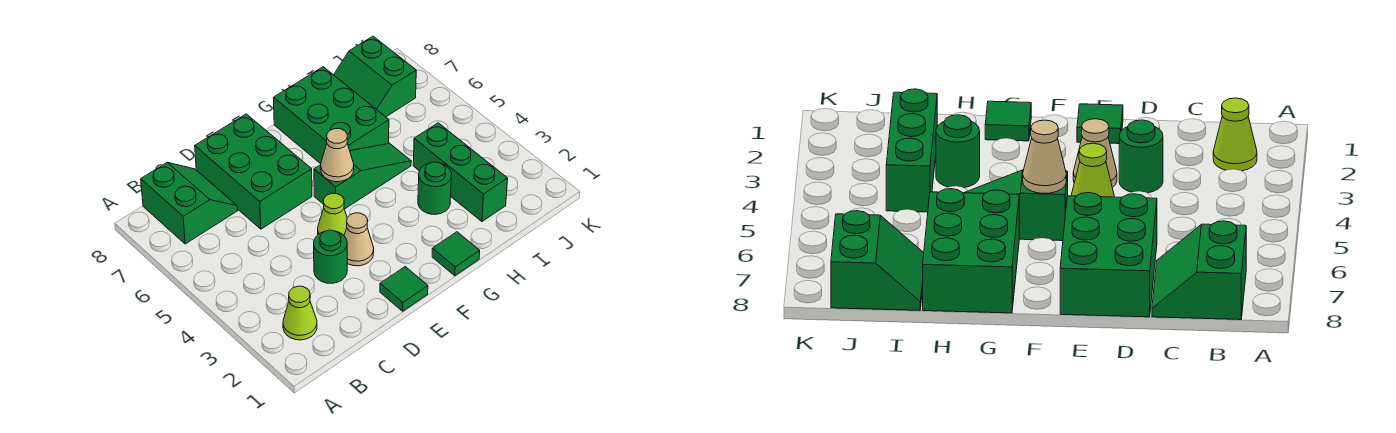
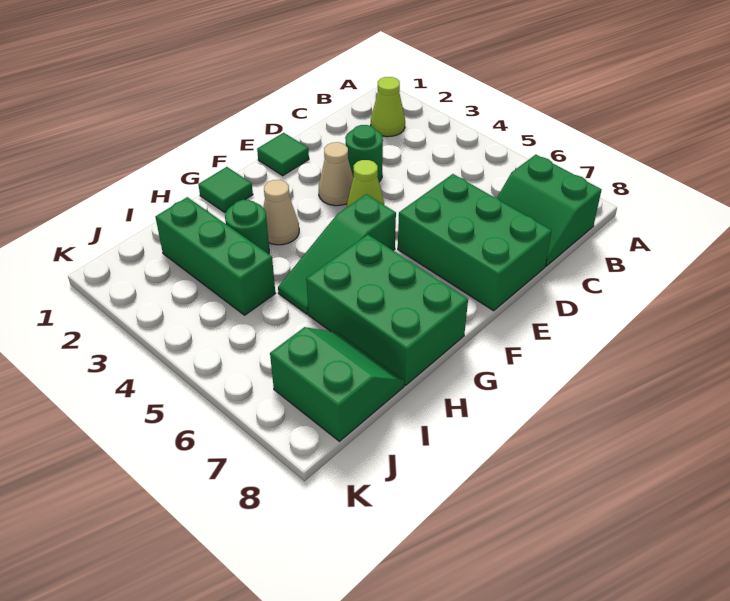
tan 1x1 cone [321,129,354,182] -> tan 1x1 cone moved to [263,180,299,245]

